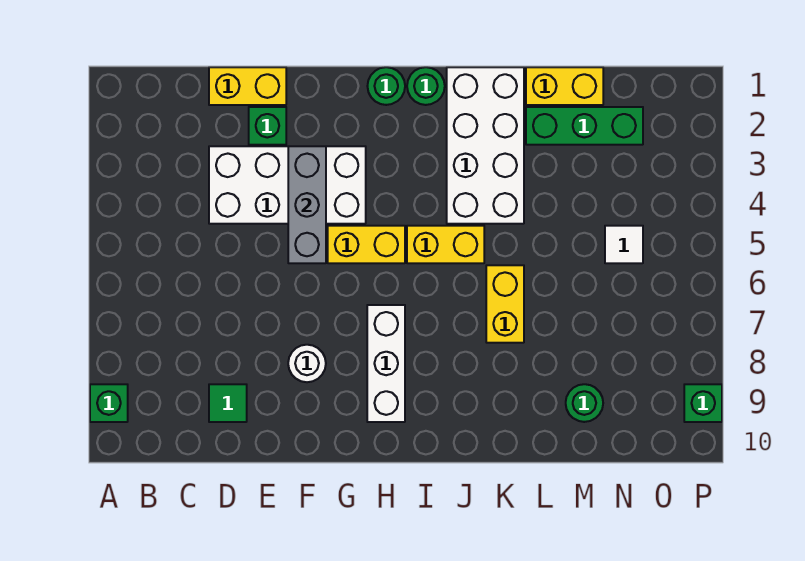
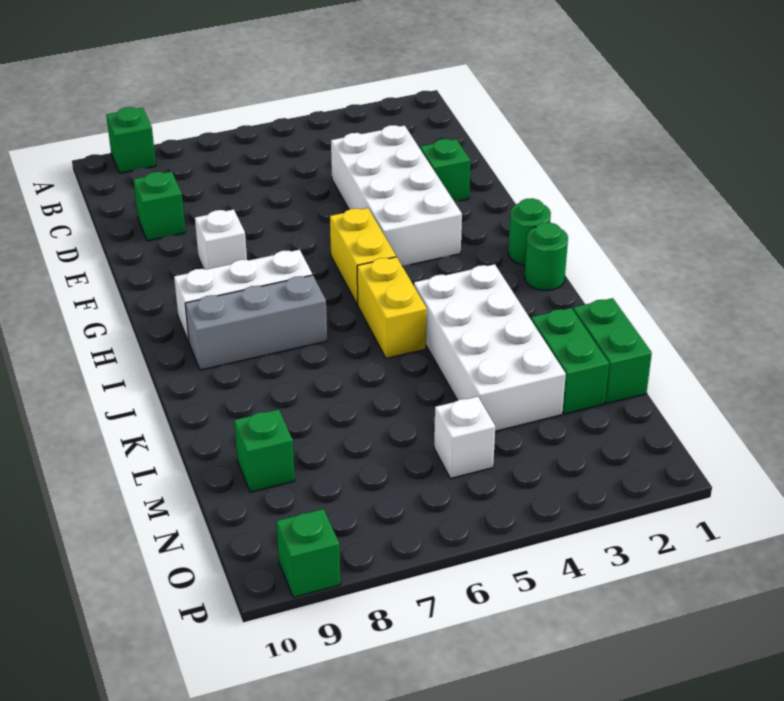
yellow 1x2 brick [209,67,286,105] -> none
green 1x1 tile [209,384,247,422] -> green 1x1 brick [133,172,185,241]
grey 1x3 brick [288,146,326,263] -> grey 1x3 brick moved to [185,275,327,370]
white 1x1 round brick [288,345,326,382] -> white 1x1 brick [195,209,247,270]
white 2x4 brick [447,67,524,224] -> white 2x4 brick turned to [414,264,566,431]
yellow 1x2 brick [486,265,524,343] -> none
yellow 1x2 brick [526,67,603,105] -> green 1x2 brick [573,298,652,404]
green 1x3 brick [526,107,643,145] -> green 1x2 brick [531,308,609,414]
green 1x1 round brick [566,384,603,422] -> green 1x1 brick [234,409,295,492]
white 1x1 tile [605,226,643,263] -> white 1x1 brick [434,396,495,479]

